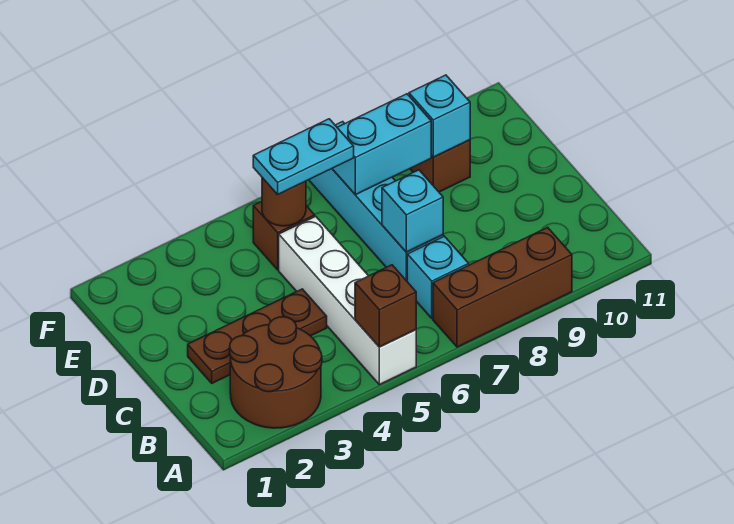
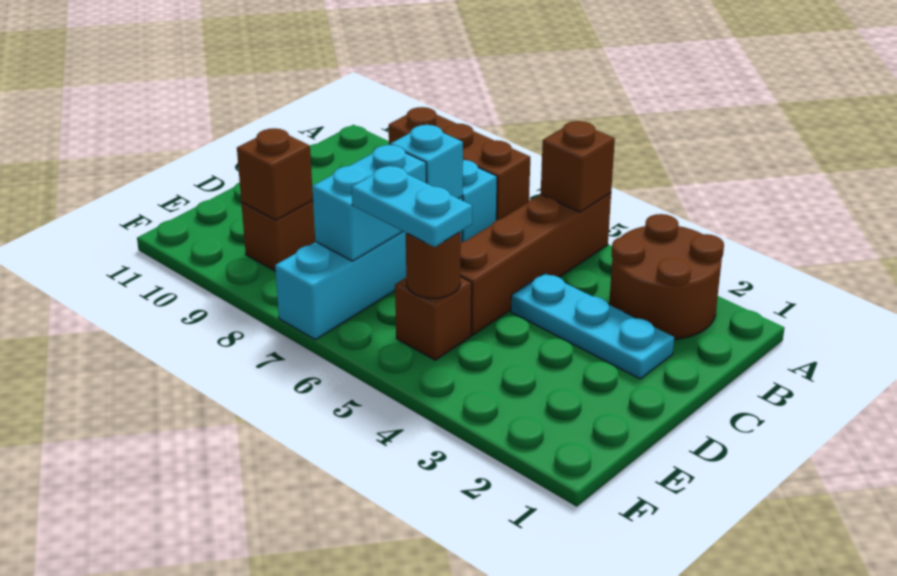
white 1x4 brick [279,216,416,385] -> brown 1x4 brick [460,193,611,335]
brown 1x3 plate [188,289,327,383] -> cyan 1x3 plate [511,273,674,379]
cyan 1x2 brick [332,94,431,195] -> cyan 1x2 brick turned to [312,145,426,261]
cyan 1x1 brick [409,75,470,157] -> brown 1x1 brick [237,128,313,220]

